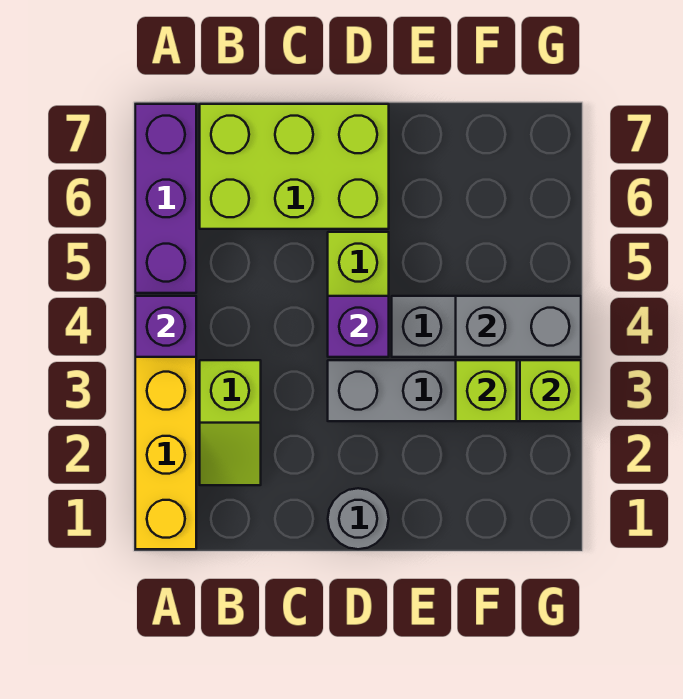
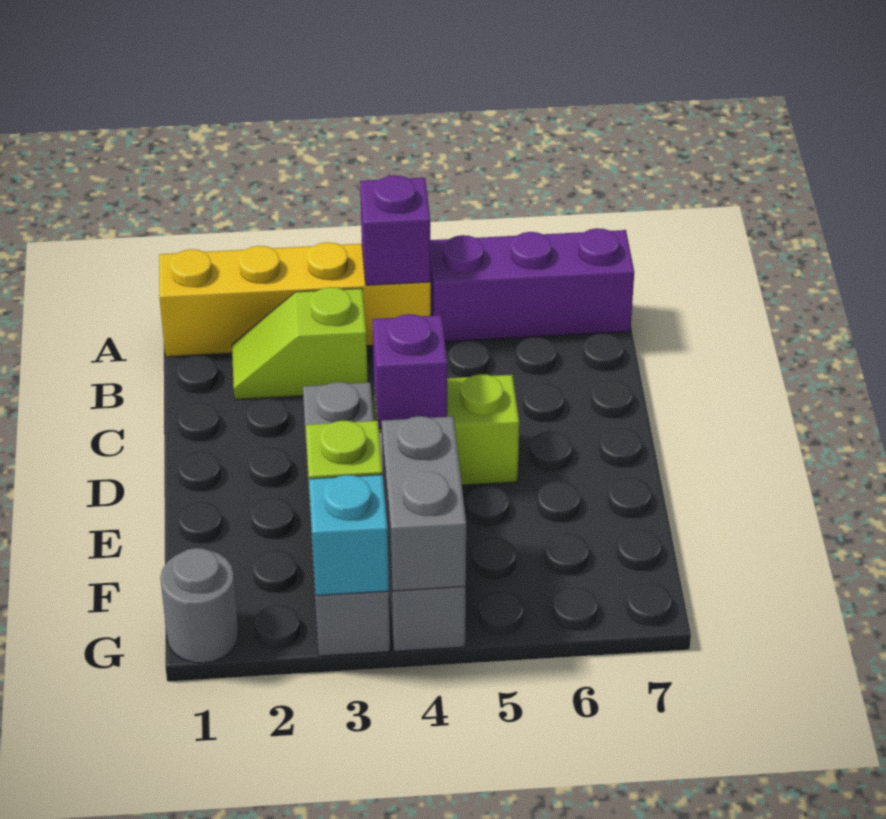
lime 2x3 brick [200,104,389,229] -> none
grey 1x1 round brick [328,488,389,549] -> grey 1x1 round brick moved to [160,548,238,663]
lime 1x1 brick [520,360,581,421] -> cyan 1x1 brick [309,475,389,596]

